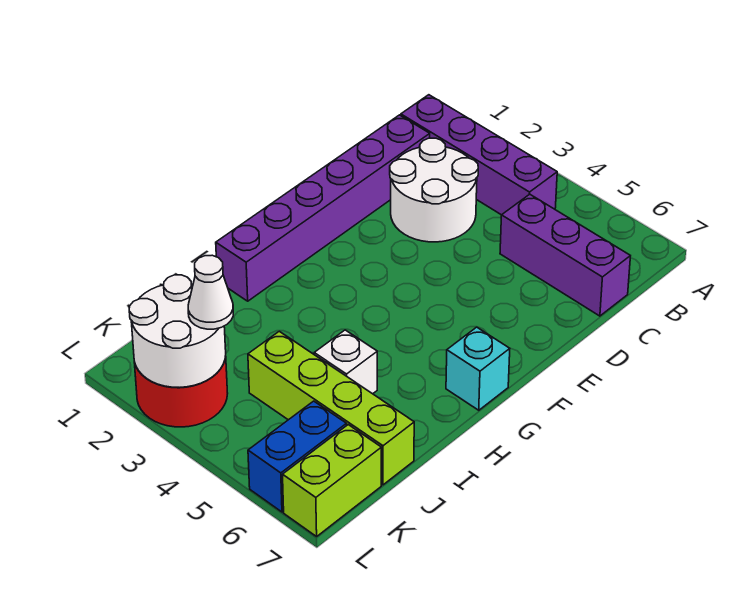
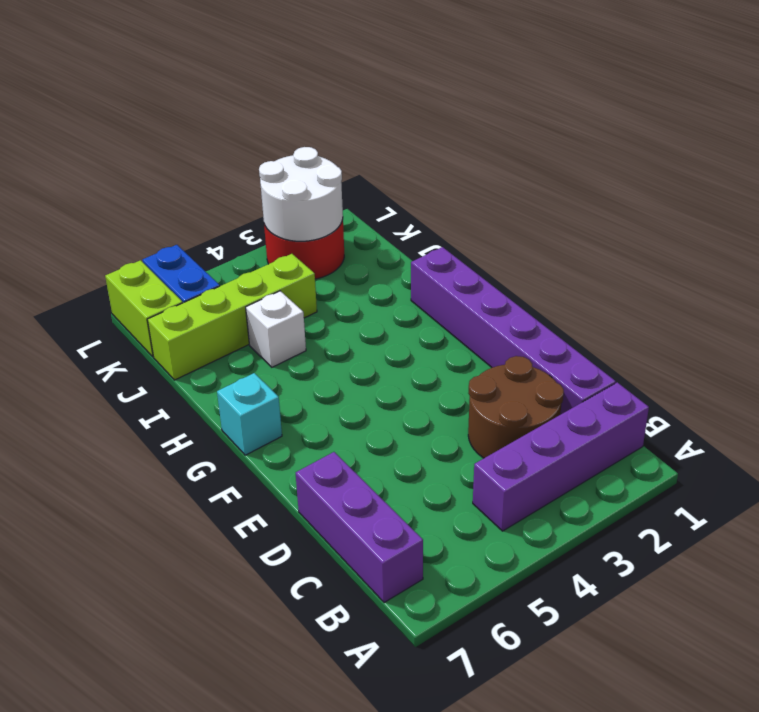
white 2x2 round brick [390,138,478,242] -> brown 2x2 round brick [468,356,564,458]
purple 1x3 brick [500,194,630,316] -> purple 1x3 brick turned to [296,452,423,603]
white 1x1 cone [188,255,233,329] -> none

